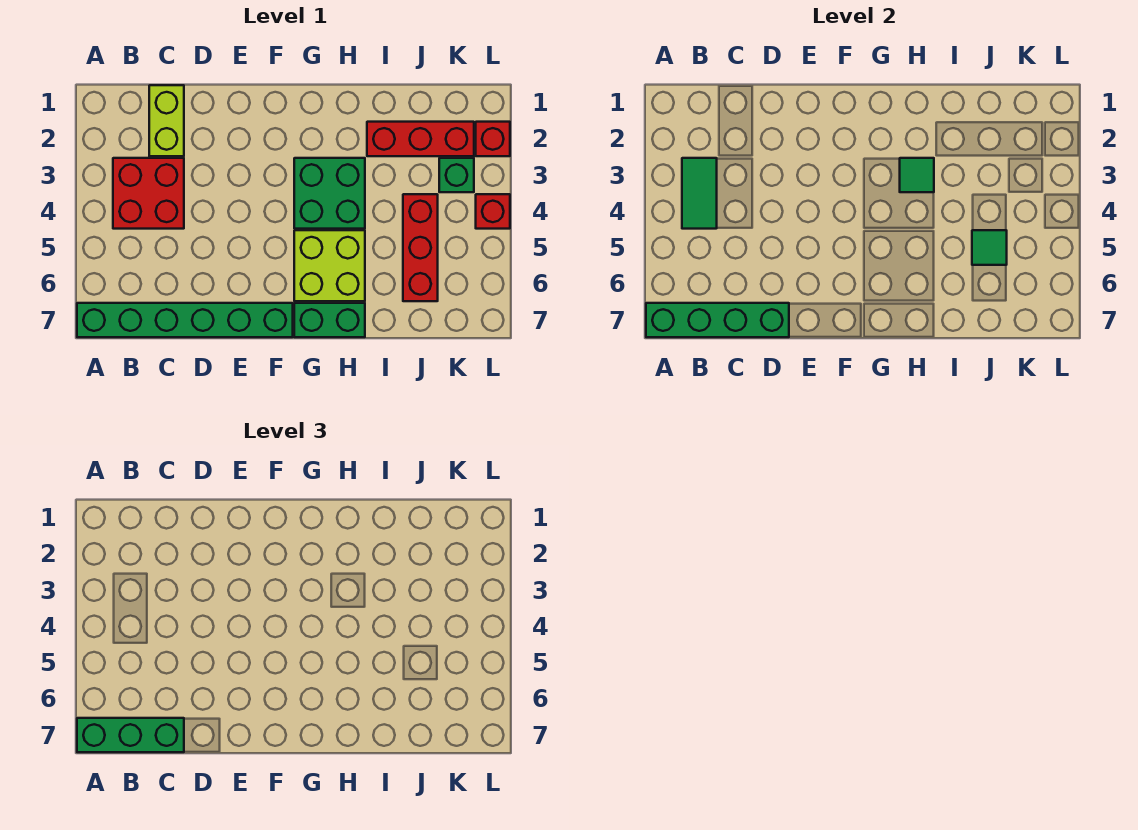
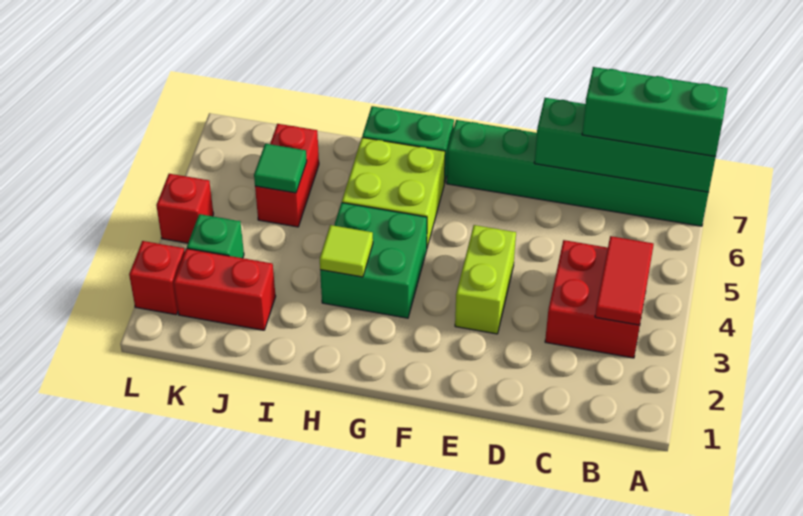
green 1x2 tile [682,158,717,229] -> red 1x2 tile [595,236,654,325]
lime 1x2 brick [149,85,184,156] -> lime 1x2 brick moved to [455,225,516,334]
green 1x1 tile [900,158,934,192] -> lime 1x1 tile [320,225,373,277]
red 1x3 brick [367,122,474,156] -> red 1x2 brick [174,248,276,330]
red 1x3 brick [403,194,438,301] -> red 1x2 brick [255,124,319,227]

